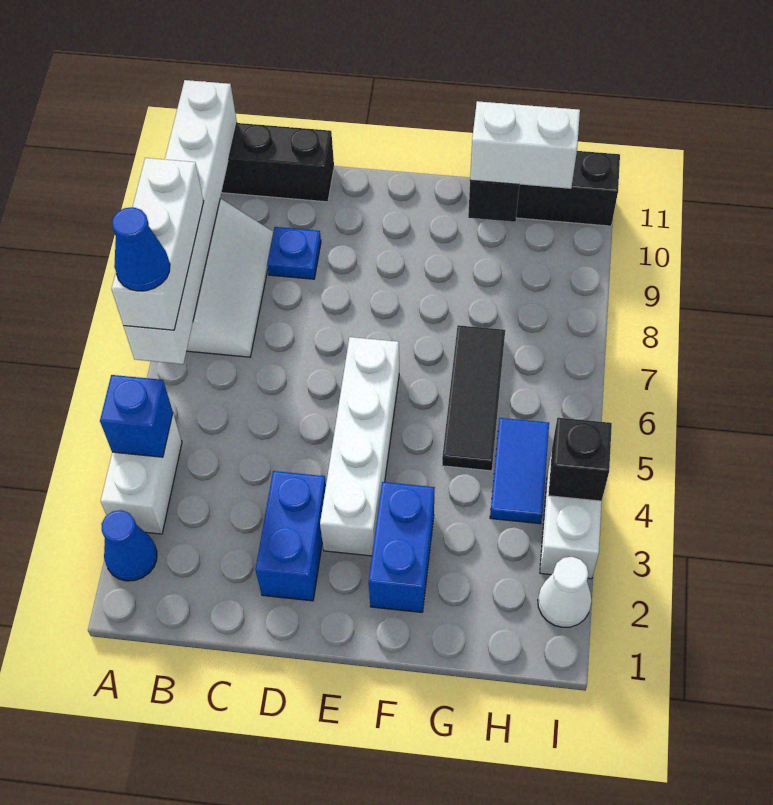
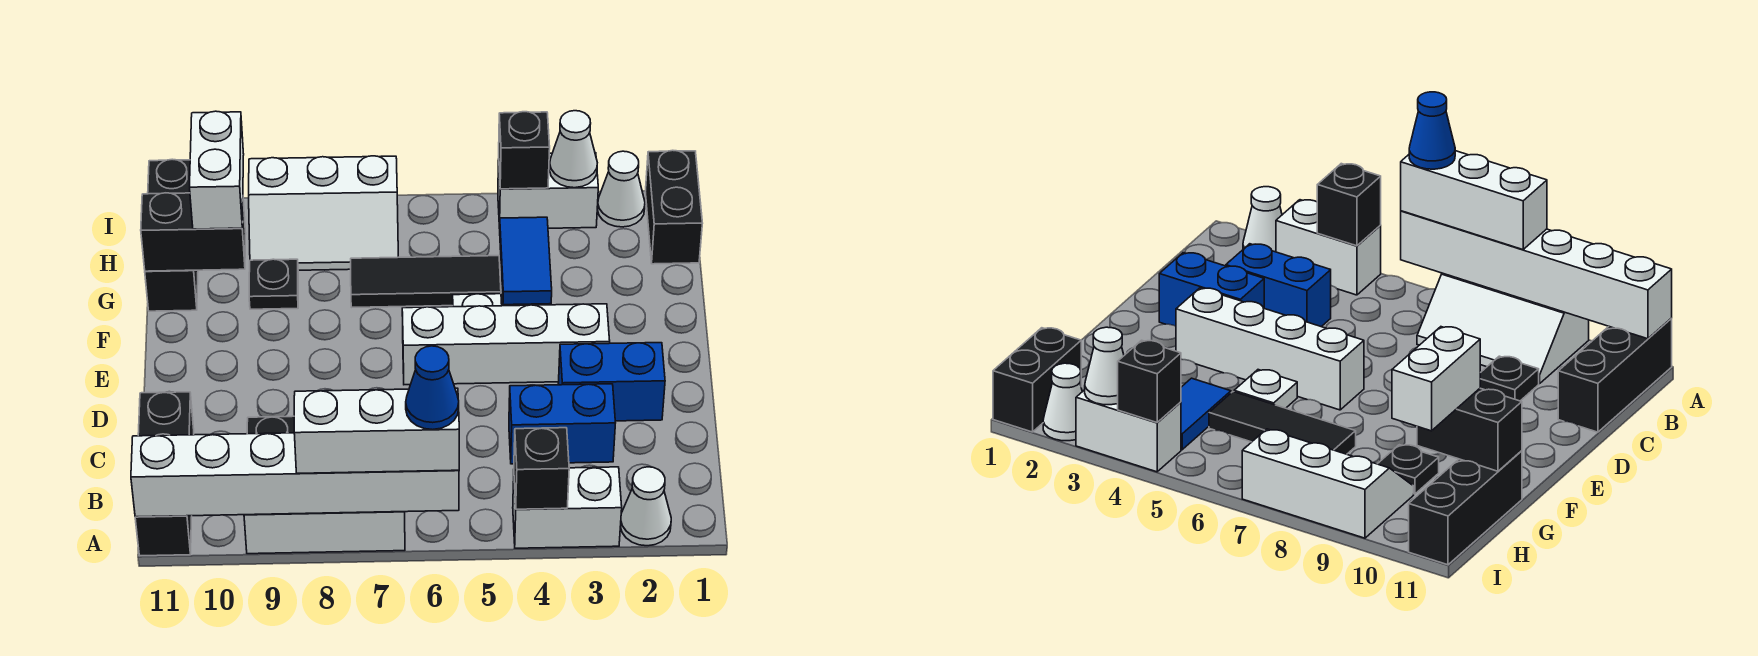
blue 1x1 cone [102,510,157,581] -> white 1x1 cone [620,467,671,546]
blue 1x1 brick [100,375,173,457] -> black 1x1 brick [514,428,569,509]
blue 1x1 plate [267,227,321,279] -> black 1x1 plate [247,416,294,434]
blue 1x2 brick [369,482,435,612] -> blue 1x2 brick moved to [509,384,615,464]
none -> white 1x1 plate [453,294,502,307]
none -> black 1x1 plate [249,259,298,309]
none -> black 1x2 brick [645,150,702,264]
blue 1x2 tile [490,418,549,524] -> blue 1x2 tile turned to [500,217,552,305]
none -> white 2x3 slope [249,156,398,270]
none -> white 1x1 cone [550,111,597,188]

